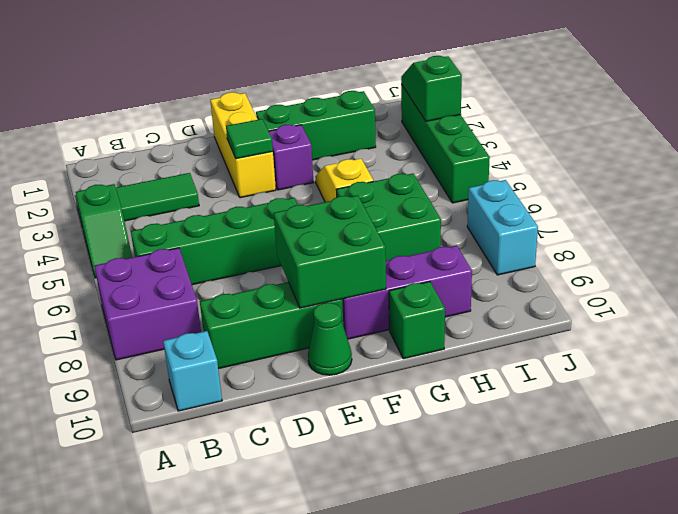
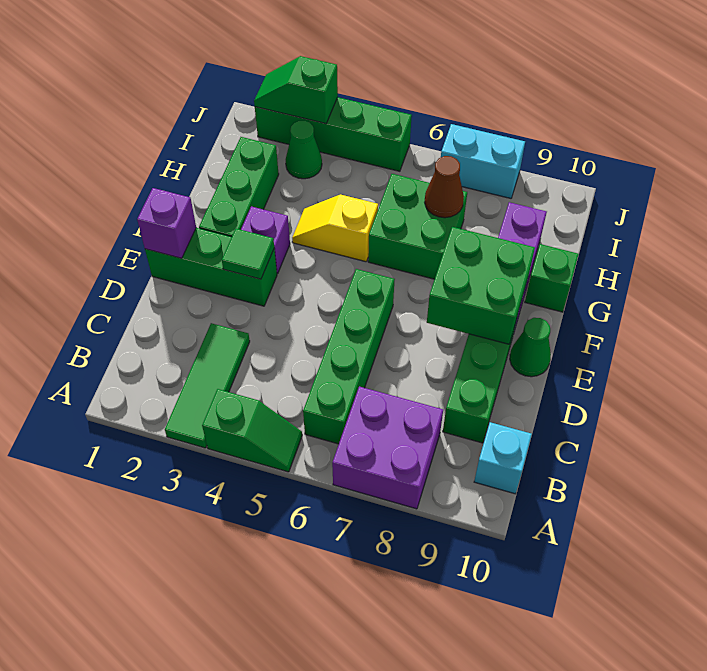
yellow 1x3 brick [210,92,276,198] -> green 1x3 brick [145,228,277,306]
none -> purple 1x1 brick [137,188,196,258]
none -> brown 1x1 cone [425,156,464,218]
none -> green 1x1 cone [286,121,322,179]

